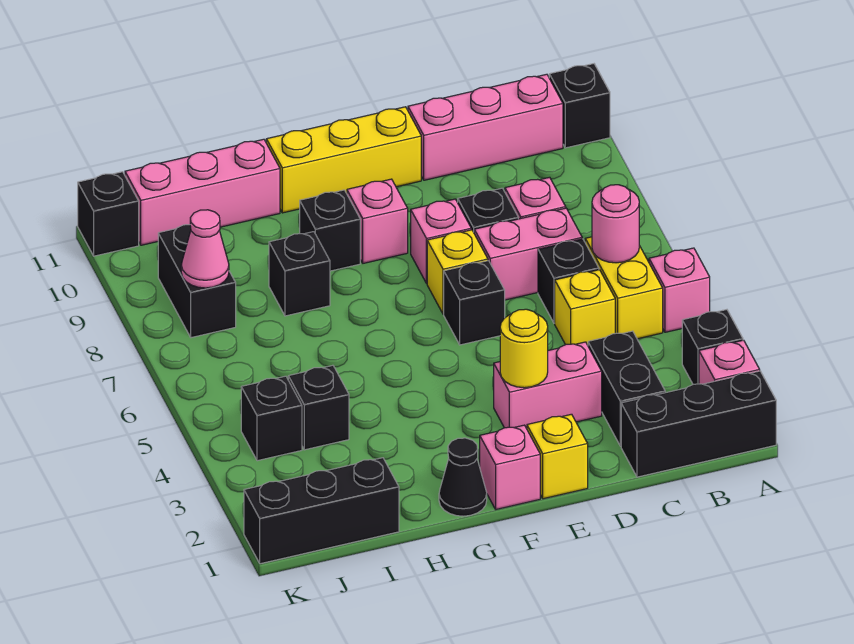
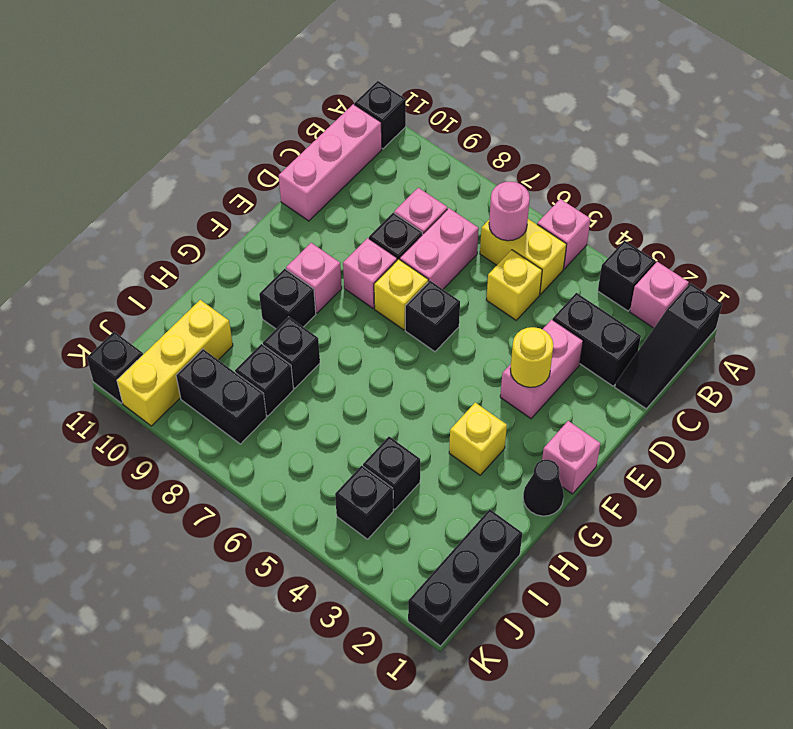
black 1x3 brick [621,371,776,477] -> black 1x3 slope [615,283,722,409]
black 1x1 brick [538,239,599,323] -> black 1x1 brick moved to [235,344,294,416]
yellow 1x1 brick [527,414,588,499] -> yellow 1x1 brick moved to [449,403,507,475]
yellow 1x3 brick [266,107,421,213] -> yellow 1x3 brick moved to [117,300,233,426]
pink 1x3 brick [125,139,280,245] -> none
pink 1x1 cone [181,210,229,288] -> none

